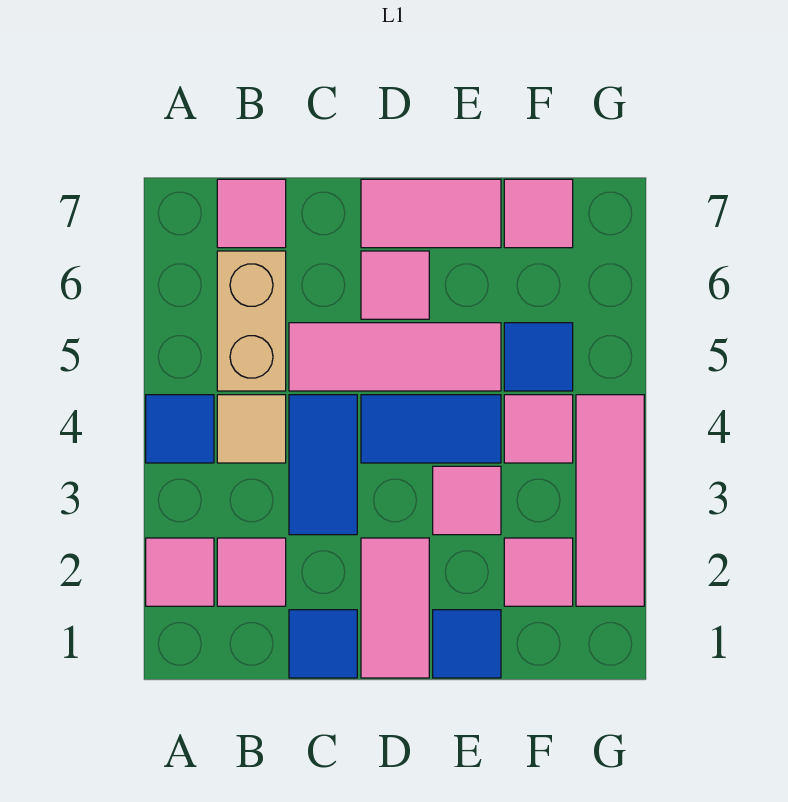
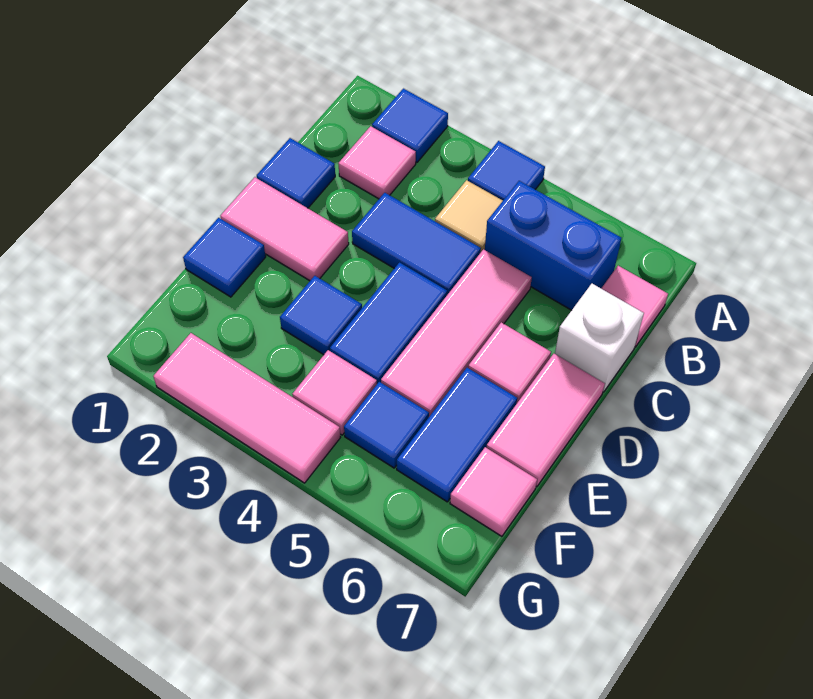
pink 1x1 tile [146,538,214,606] -> blue 1x1 tile [372,89,448,162]
tan 1x2 brick [217,251,286,391] -> blue 1x2 brick [485,181,621,310]
none -> white 1x1 brick [555,284,644,392]
pink 1x1 tile [433,466,501,535] -> blue 1x1 tile [280,276,362,355]
none -> blue 1x2 tile [397,368,517,502]
pink 1x1 tile [504,538,573,606] -> none

